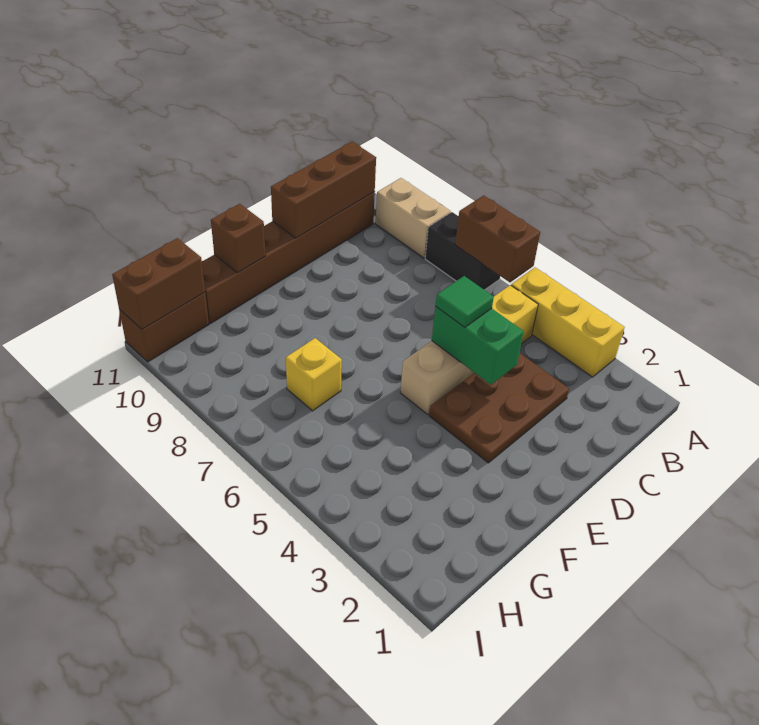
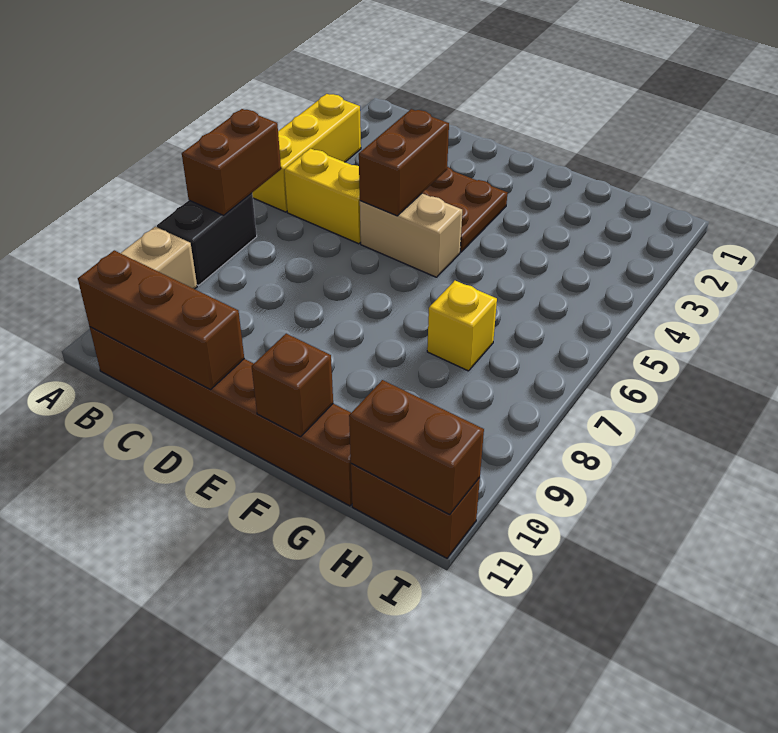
green 1x2 brick [432,307,524,385] -> brown 1x2 brick [359,109,449,216]
green 1x1 tile [436,276,494,327] -> none

